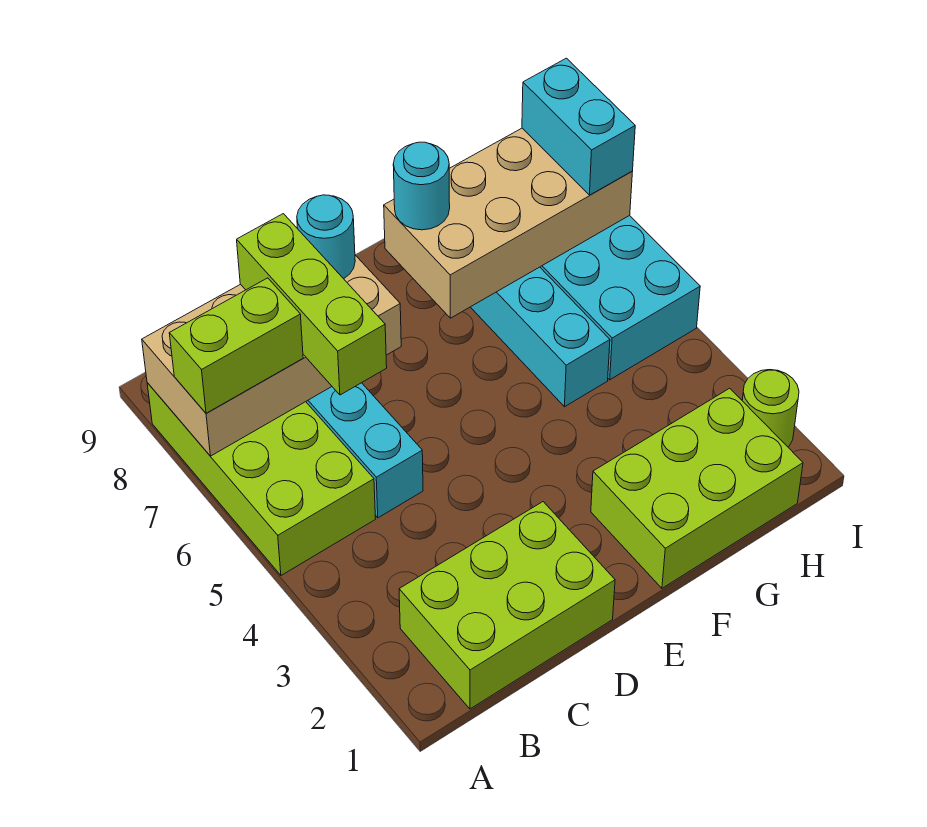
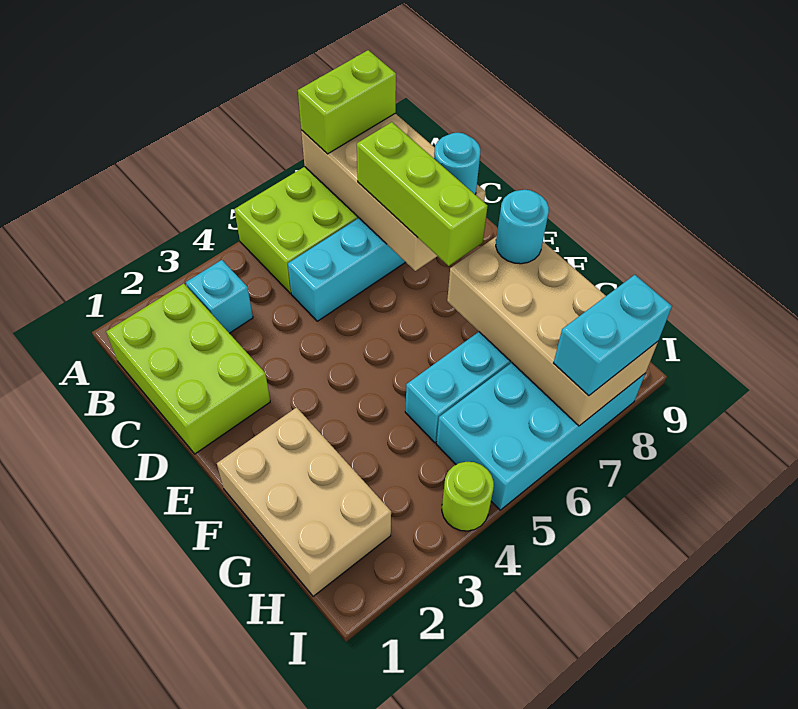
lime 1x2 brick [169,278,303,413] -> lime 1x2 brick turned to [298,50,396,154]
none -> cyan 1x1 brick [186,260,253,333]
lime 1x3 brick [237,214,387,395] -> lime 1x3 brick turned to [357,122,487,266]
lime 2x3 brick [591,388,803,588] -> tan 2x3 brick [217,407,391,596]
lime 1x1 round brick [742,370,799,447] -> lime 1x1 round brick moved to [442,462,494,531]

